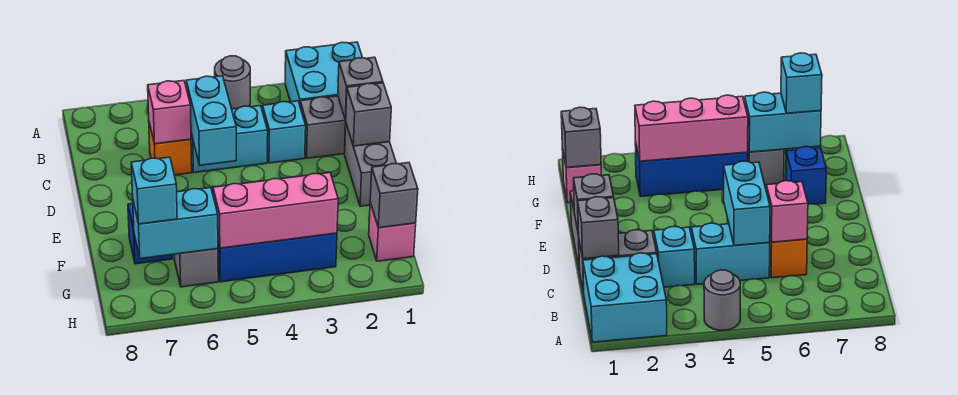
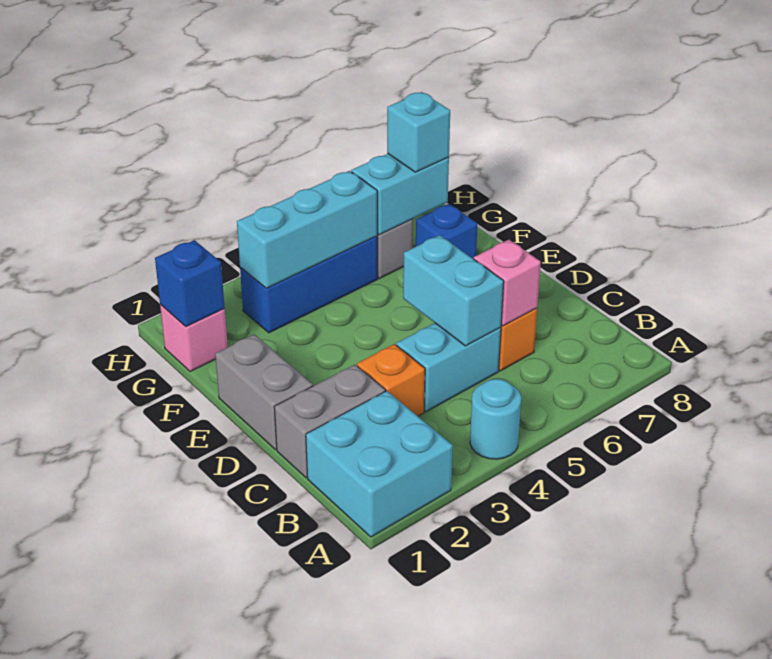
grey 1x1 round brick [215,56,250,109] -> cyan 1x1 round brick [470,379,521,459]
grey 1x1 brick [338,57,383,120] -> none
cyan 1x1 brick [263,101,306,163] -> orange 1x1 brick [357,344,425,416]
grey 1x1 brick [346,83,391,146] -> none
grey 1x1 brick [370,163,418,228] -> blue 1x1 brick [155,240,225,327]
pink 1x3 brick [213,173,338,248] -> cyan 1x3 brick [237,171,377,288]

